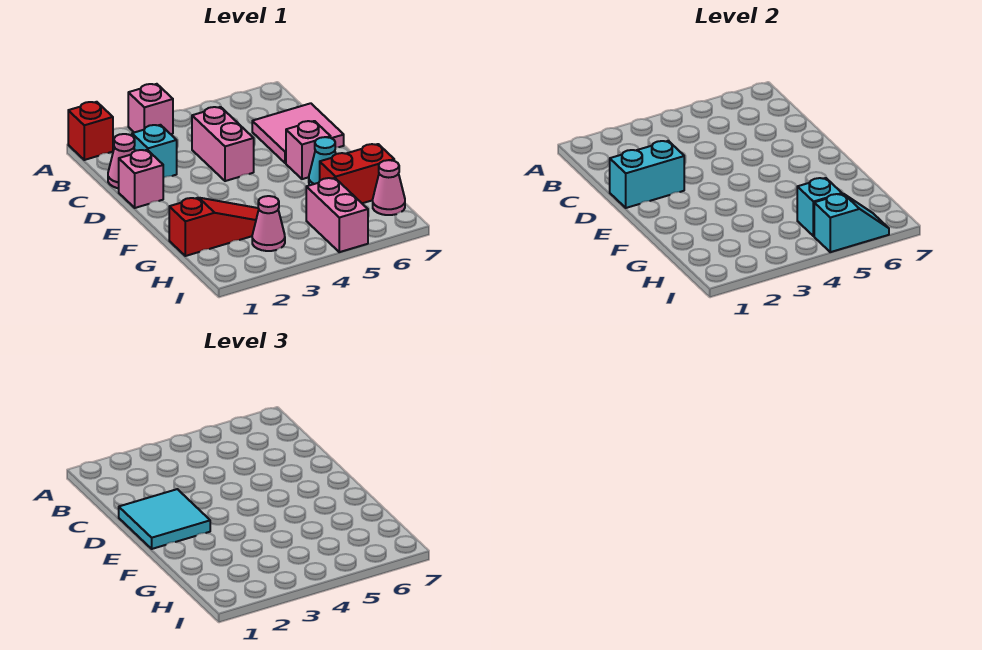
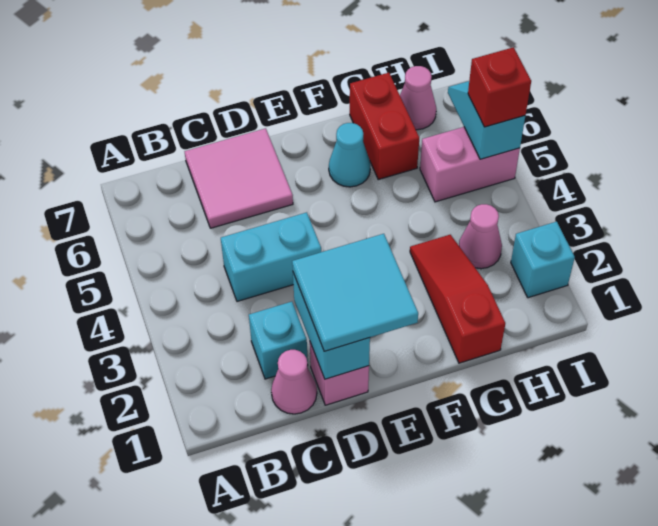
red 1x1 brick [68,102,113,160] -> red 1x1 brick moved to [468,47,531,127]
pink 1x1 brick [128,84,173,134] -> none
pink 1x2 brick [192,107,254,181] -> cyan 1x2 brick [221,212,321,301]
pink 1x1 brick [286,121,331,179] -> none
cyan 1x1 brick [797,178,842,236] -> cyan 1x1 brick moved to [511,222,575,298]

